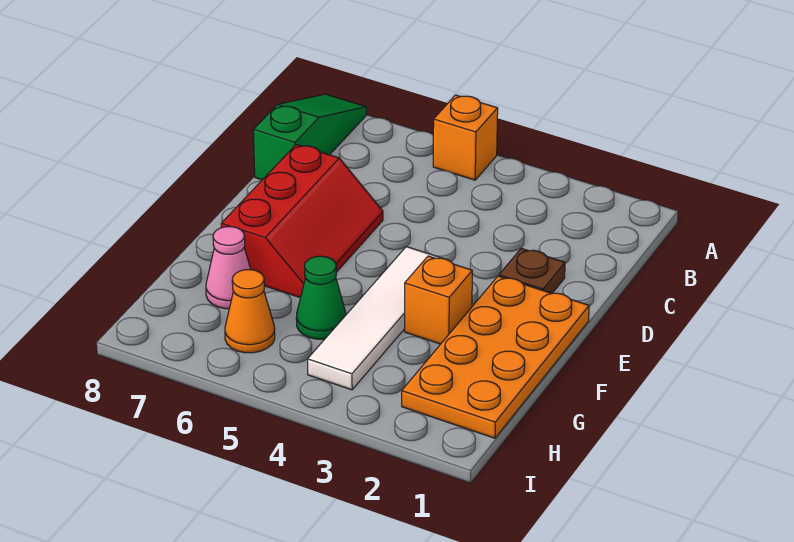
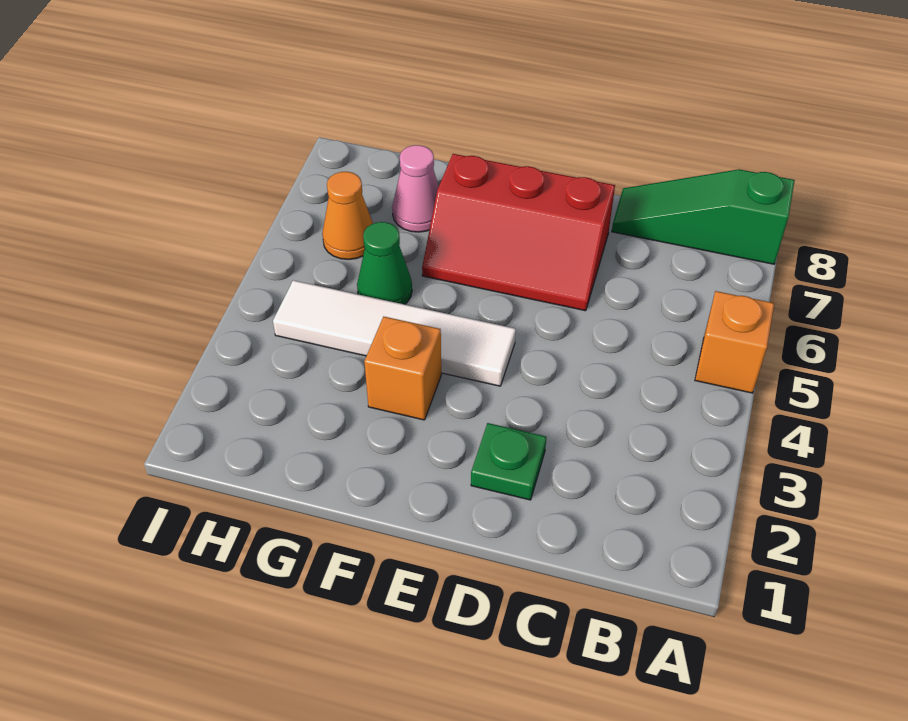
green 1x3 slope [253,94,366,180] -> green 1x3 slope turned to [612,169,795,264]
brown 1x1 plate [499,248,565,293] -> green 1x1 plate [471,423,546,500]
orange 2x4 plate [402,276,589,438] -> none

